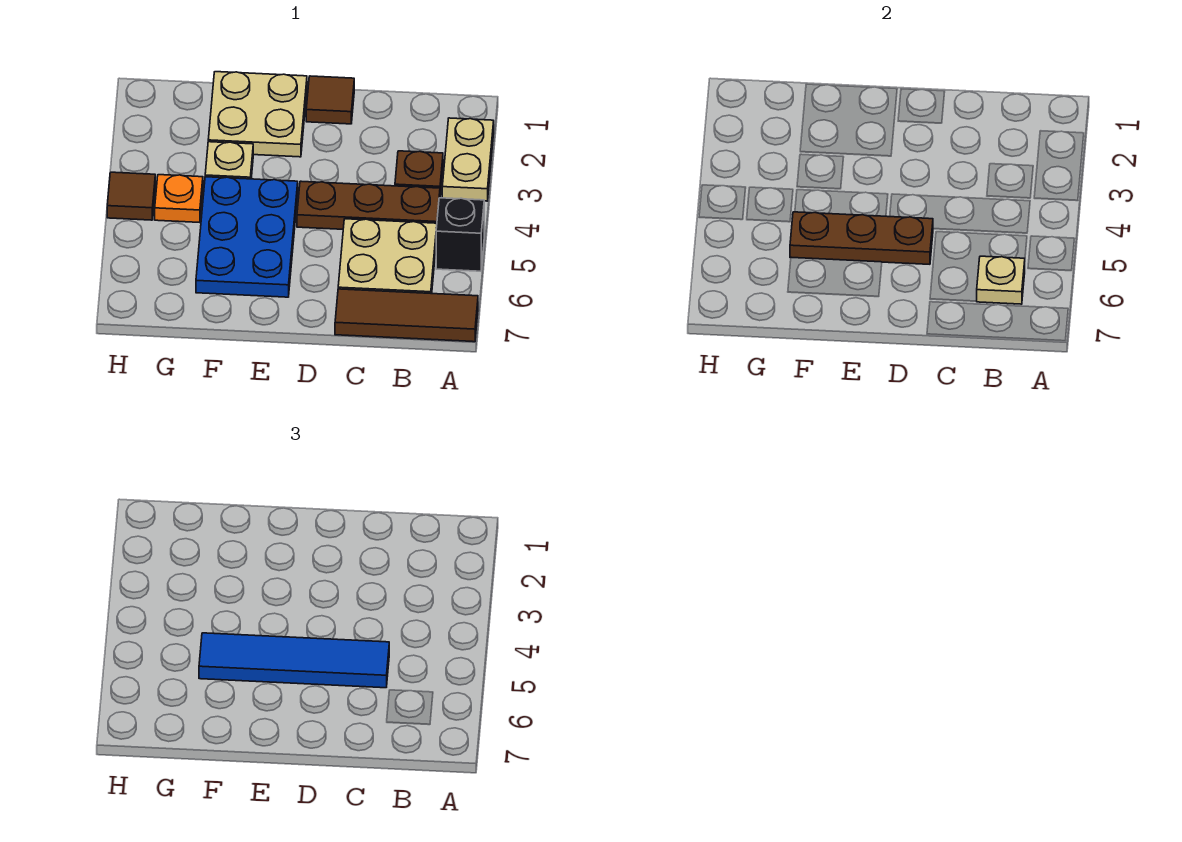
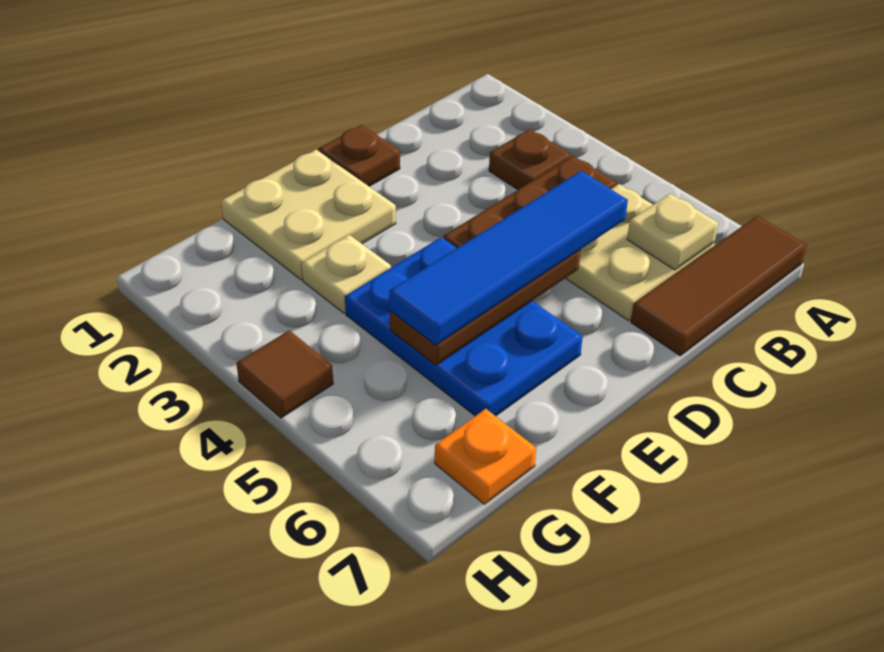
tan 1x2 plate [442,118,494,201] -> none
black 1x1 brick [436,198,484,271] -> none
brown 1x1 tile [306,76,354,124] -> brown 1x1 plate [318,125,400,186]
orange 1x1 plate [155,175,203,223] -> orange 1x1 plate moved to [435,409,536,504]

